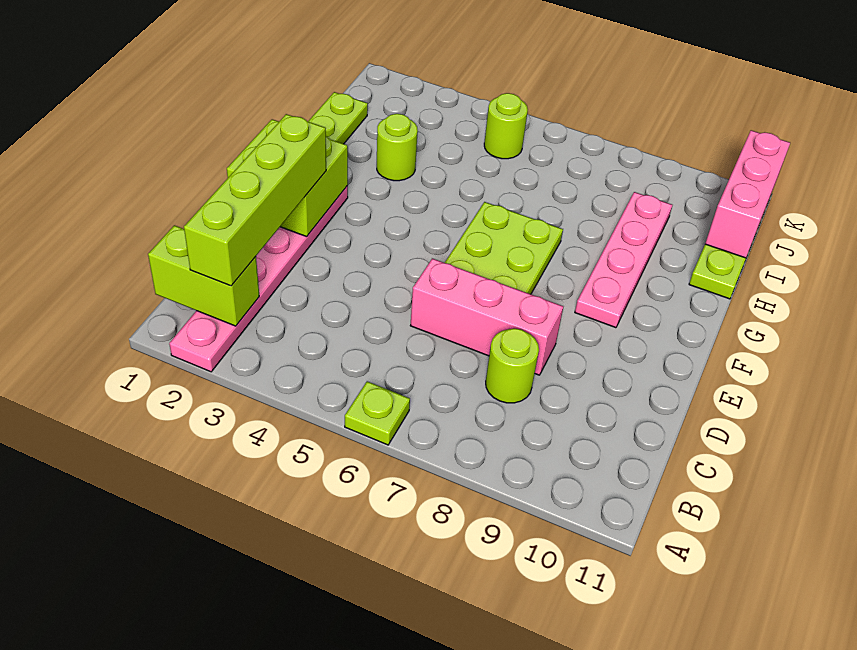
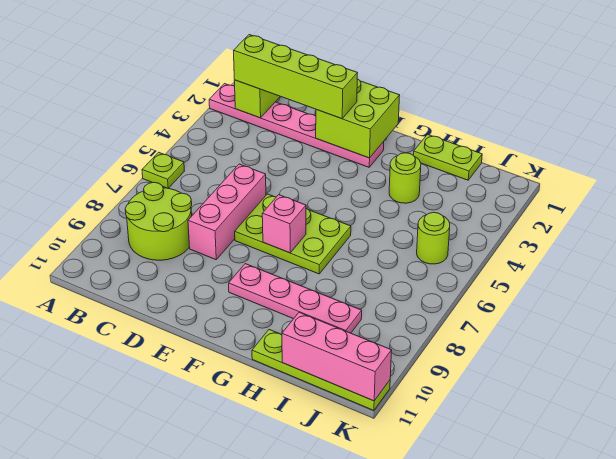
lime 1x1 round brick [486,328,539,403] -> lime 2x2 round brick [125,183,192,260]
none -> pink 1x1 brick [262,195,306,253]

